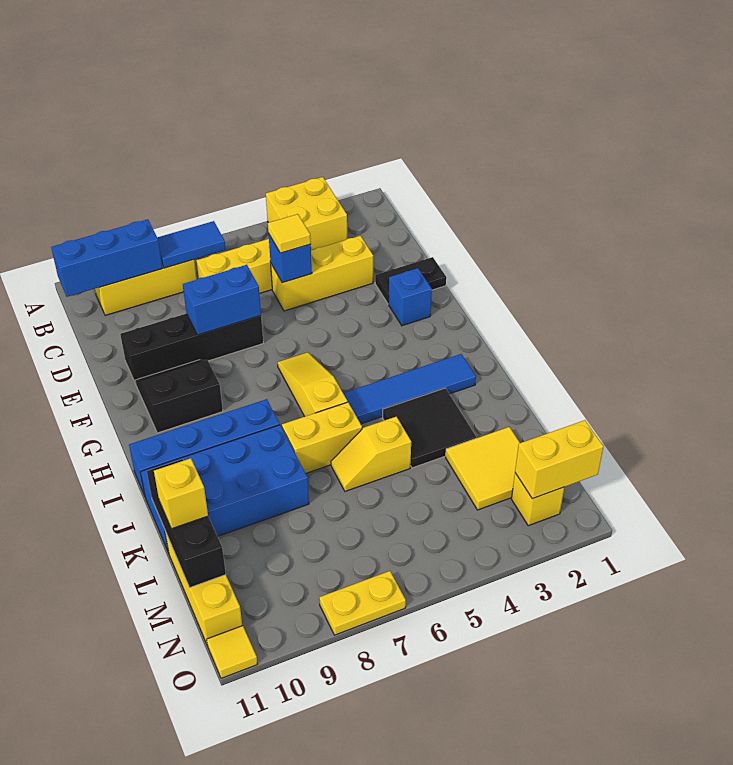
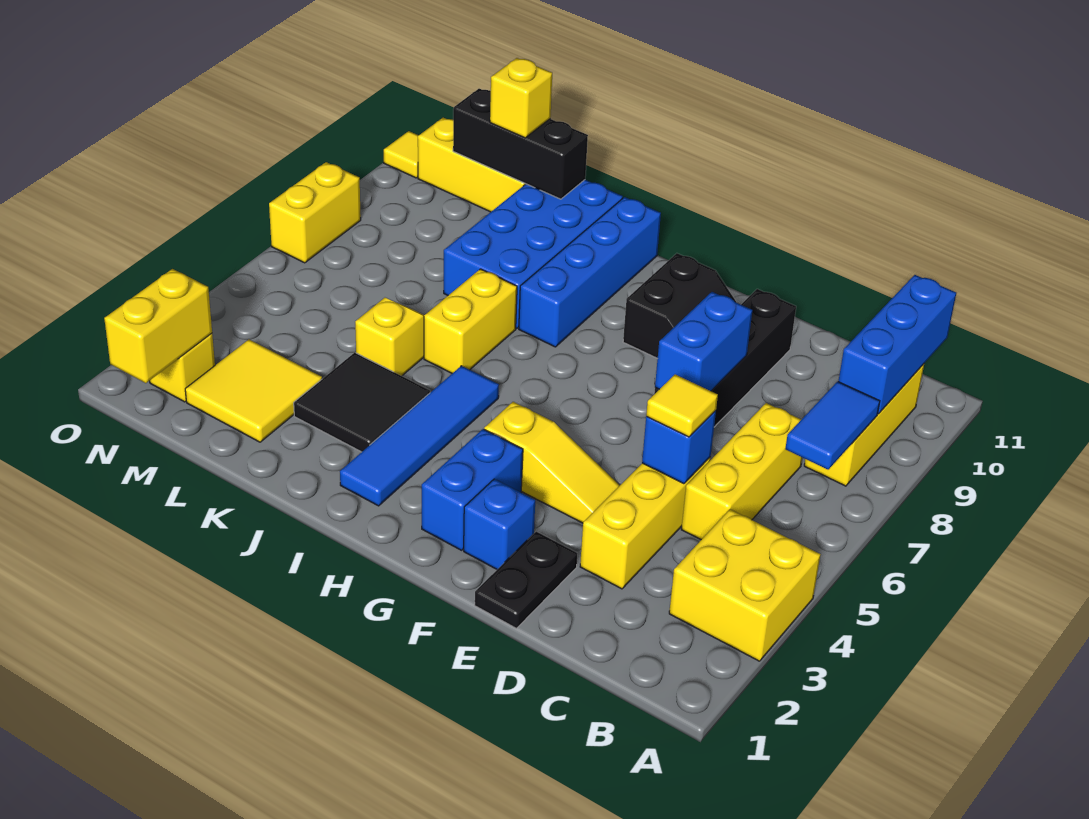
none -> blue 1x2 brick [422,429,523,550]
yellow 1x3 slope [278,352,348,417] -> yellow 1x3 slope moved to [484,402,620,523]
yellow 1x2 plate [319,571,406,635] -> yellow 1x2 brick [269,162,361,263]

